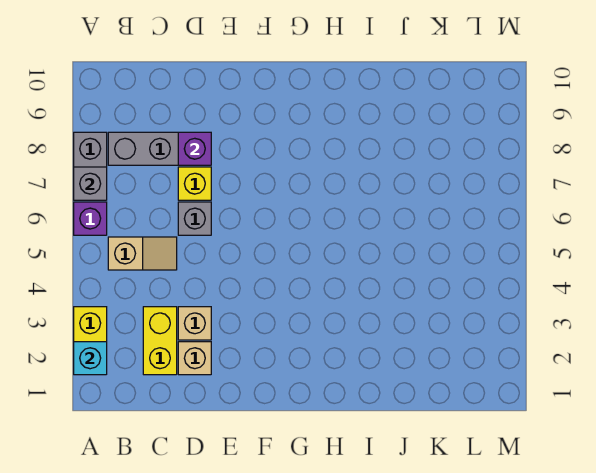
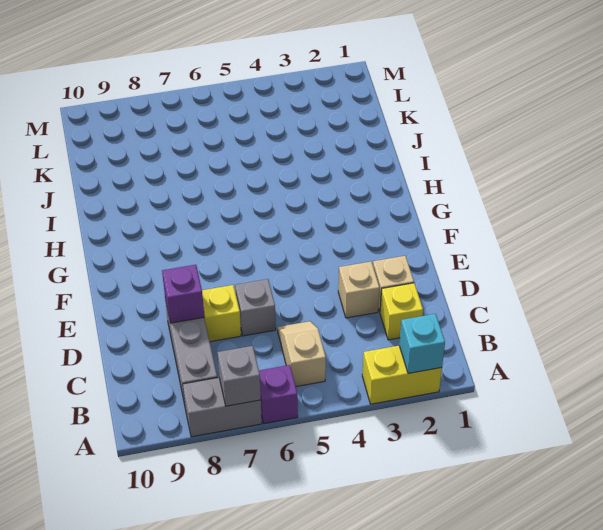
yellow 1x2 brick [143,307,177,375] -> yellow 1x1 brick [380,283,423,340]

